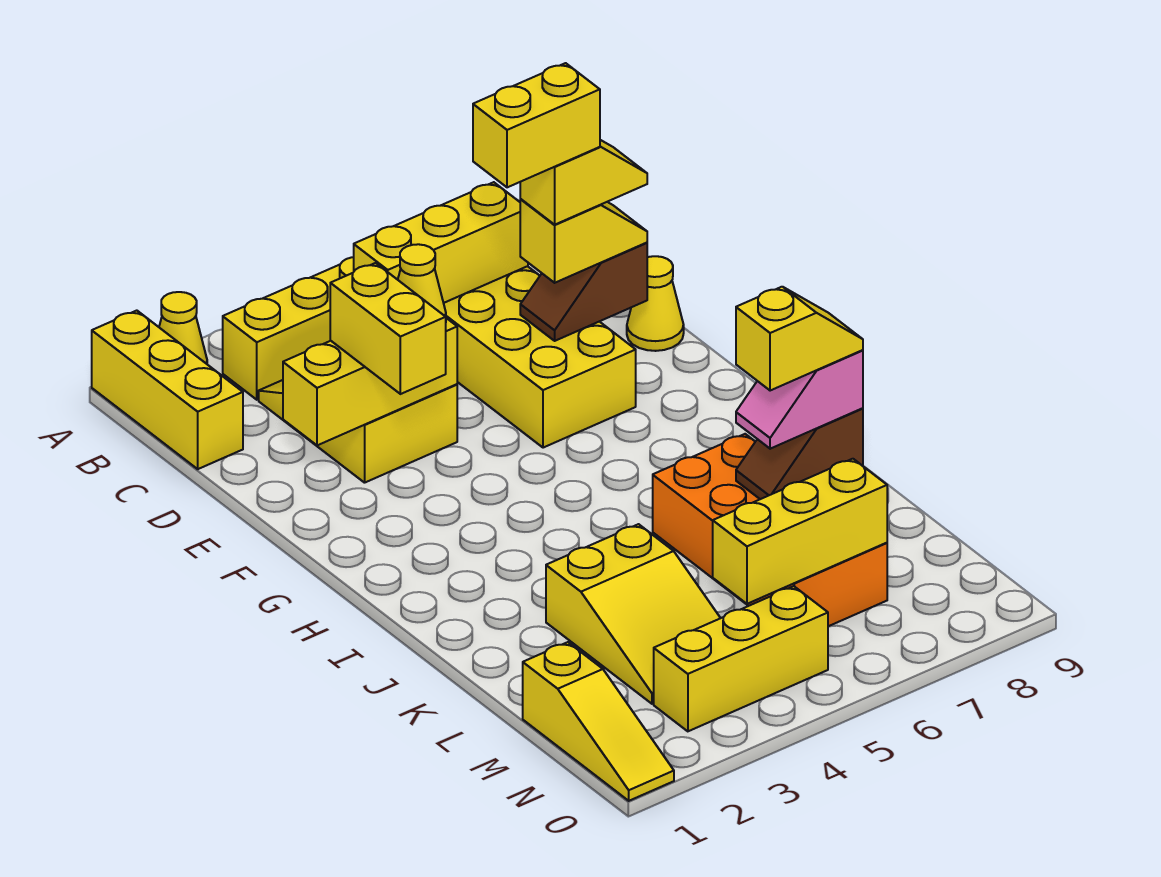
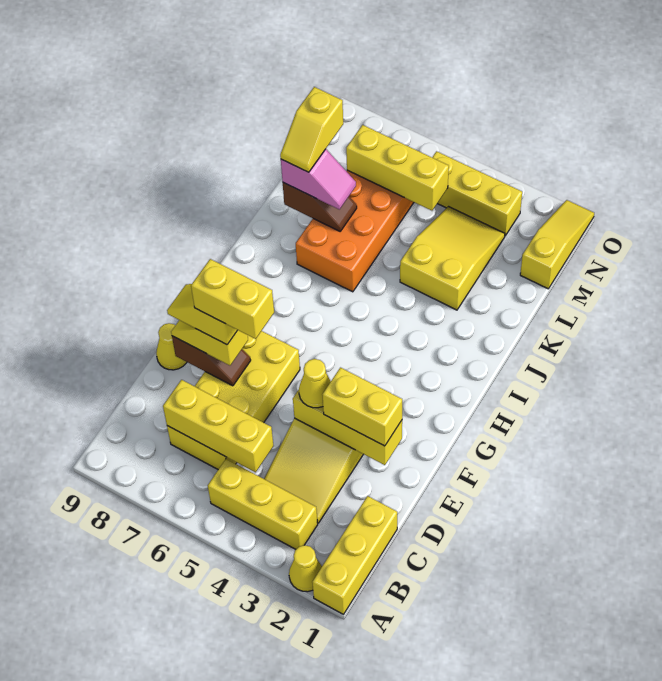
yellow 1x2 brick [330,263,446,394] -> yellow 1x2 brick turned to [322,368,402,446]
yellow 1x2 slope [736,287,863,391] -> yellow 1x2 slope turned to [280,87,343,172]

